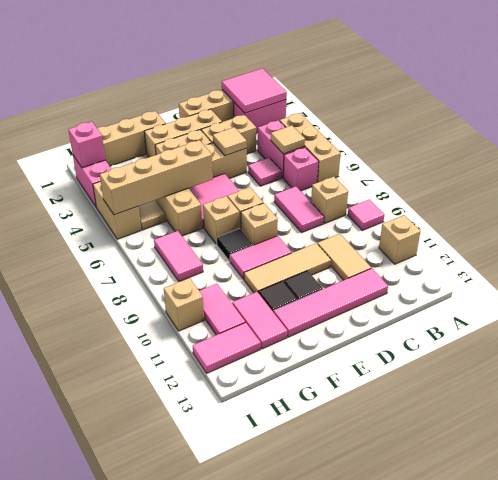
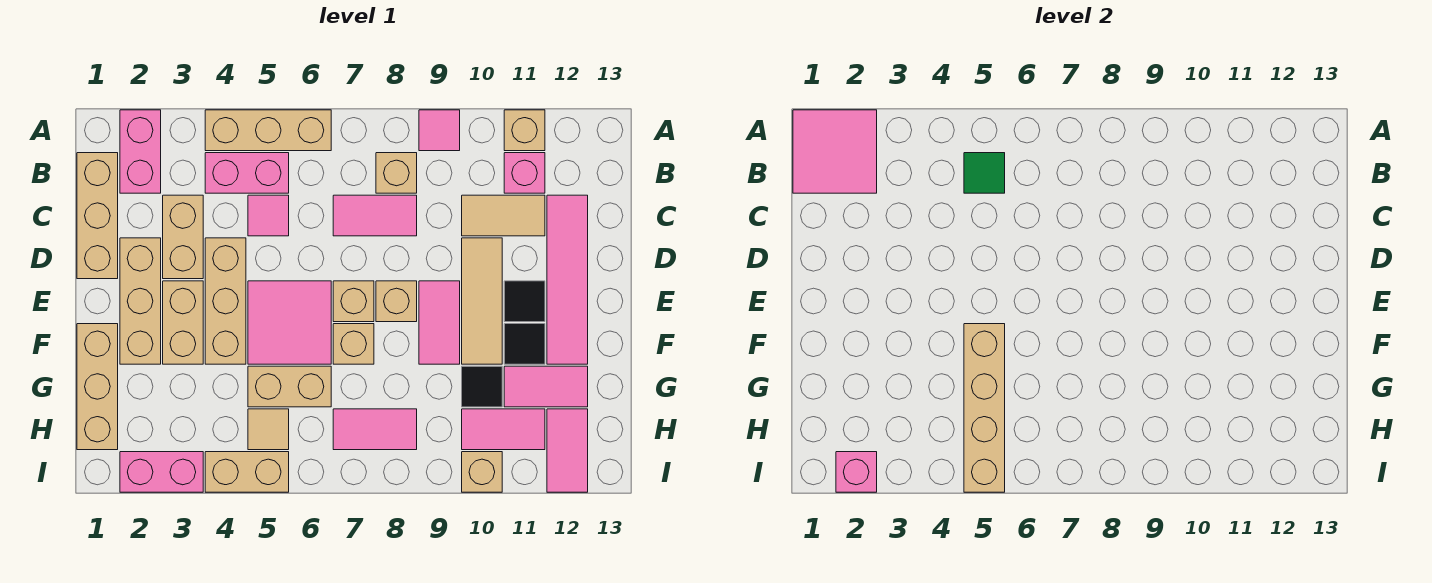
tan 1x1 tile [271,125,305,154] -> green 1x1 tile [964,153,1005,193]
pink 1x1 brick [283,148,319,191] -> pink 1x1 brick moved to [504,153,545,193]
tan 1x1 tile [213,127,247,156] -> none
black 1x1 tile [217,228,253,261] -> black 1x1 tile moved to [462,366,502,407]

